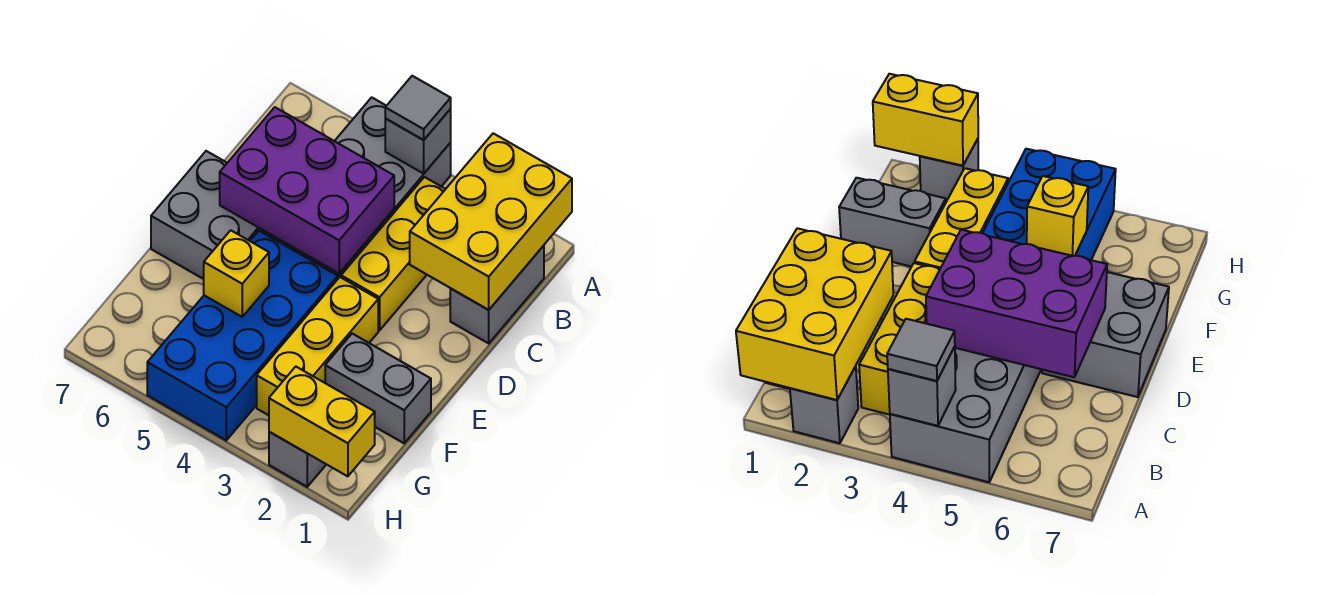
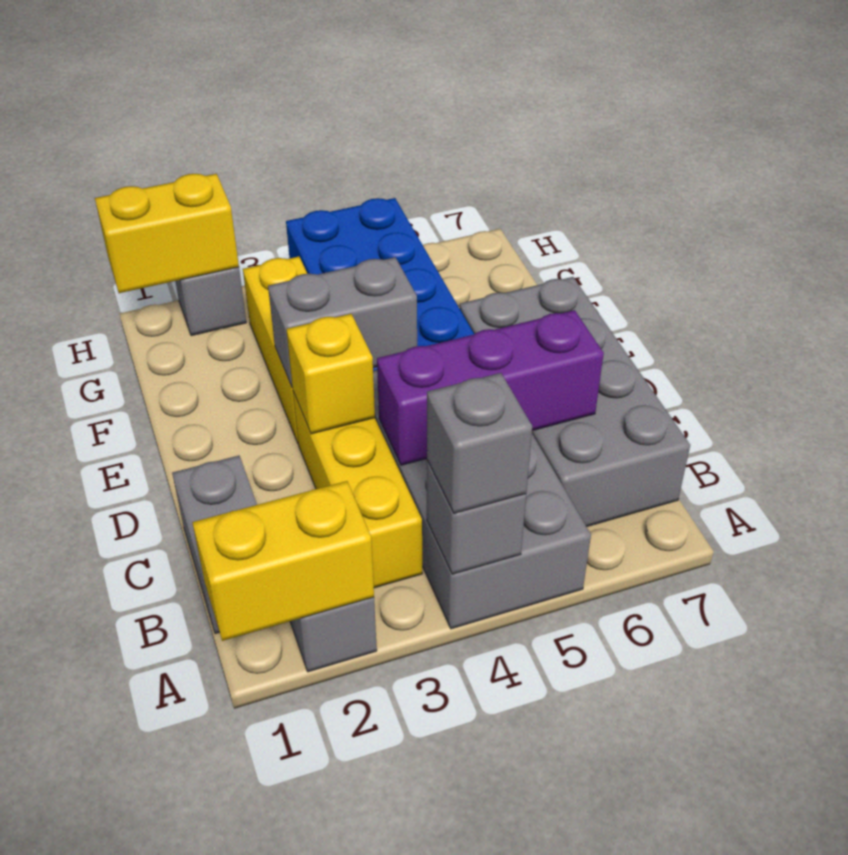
yellow 2x3 brick [410,133,572,310] -> yellow 1x2 brick [192,481,374,641]
grey 1x1 tile [385,76,451,140] -> grey 1x1 brick [427,373,532,513]
purple 2x3 brick [220,107,394,274] -> purple 1x3 brick [377,310,604,465]
grey 2x2 brick [151,151,260,279] -> grey 2x4 brick [460,277,690,527]
grey 1x2 brick [325,334,431,443] -> grey 1x2 brick moved to [268,257,417,387]
yellow 1x1 brick [204,230,269,317] -> yellow 1x1 brick moved to [286,314,375,434]

